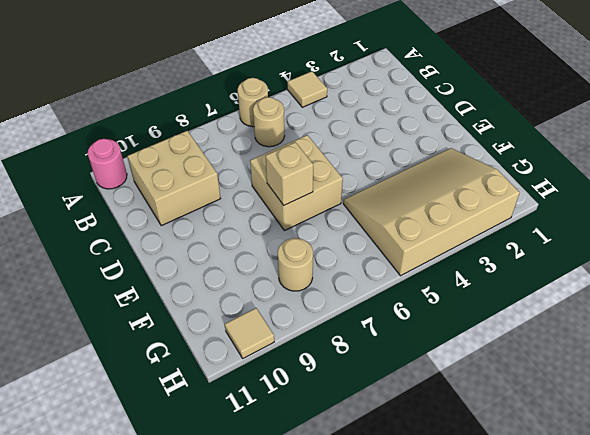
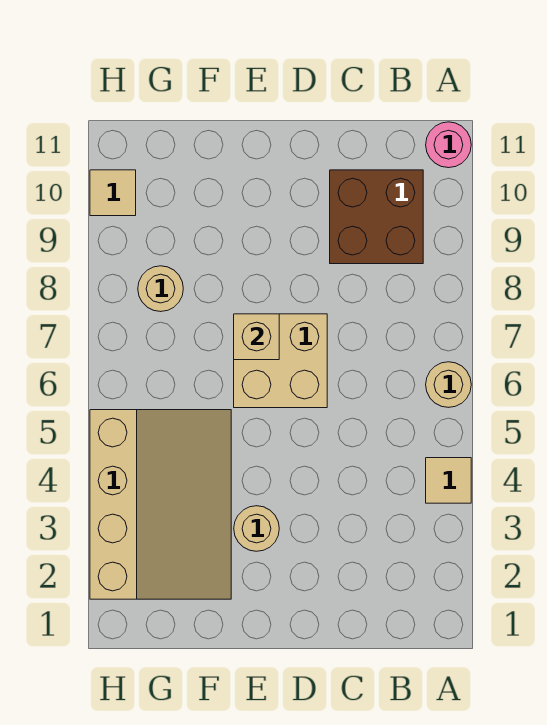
tan 1x1 round brick [253,97,285,147] -> tan 1x1 round brick moved to [234,506,279,551]
tan 2x2 brick [128,131,221,226] -> brown 2x2 brick [330,170,423,264]

